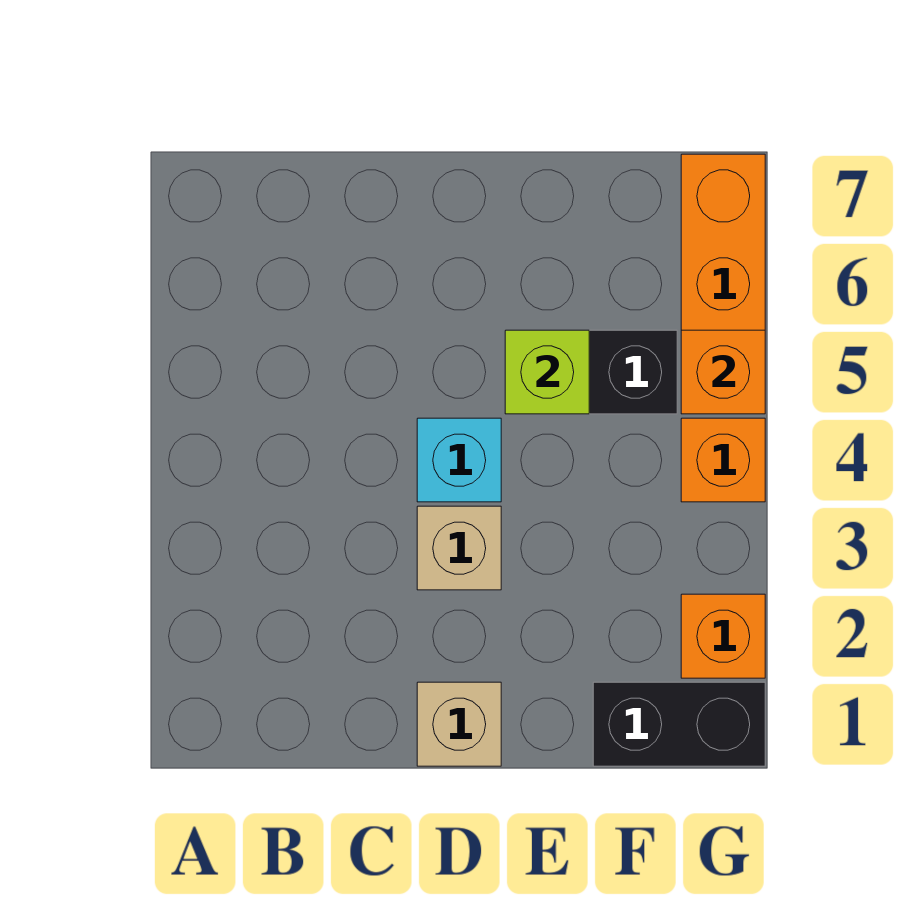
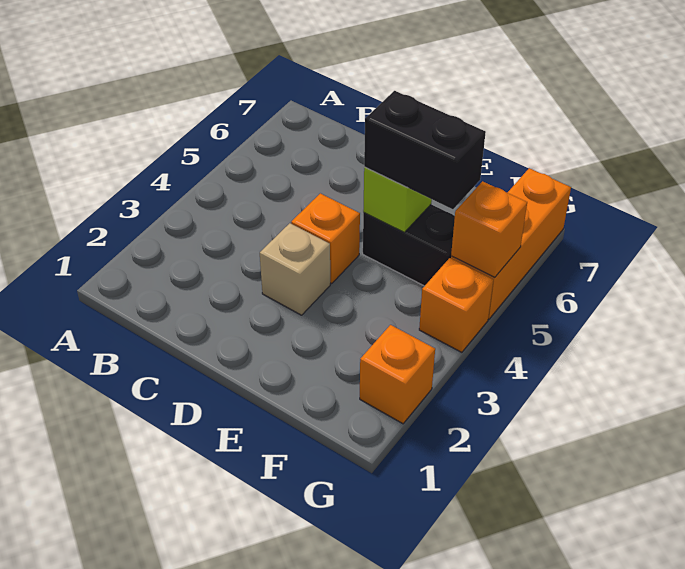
tan 1x1 brick [417,682,501,766] -> none
cyan 1x1 brick [417,418,501,502] -> orange 1x1 brick [291,193,360,284]
black 1x2 brick [593,682,765,766] -> black 1x2 brick moved to [364,91,486,209]

